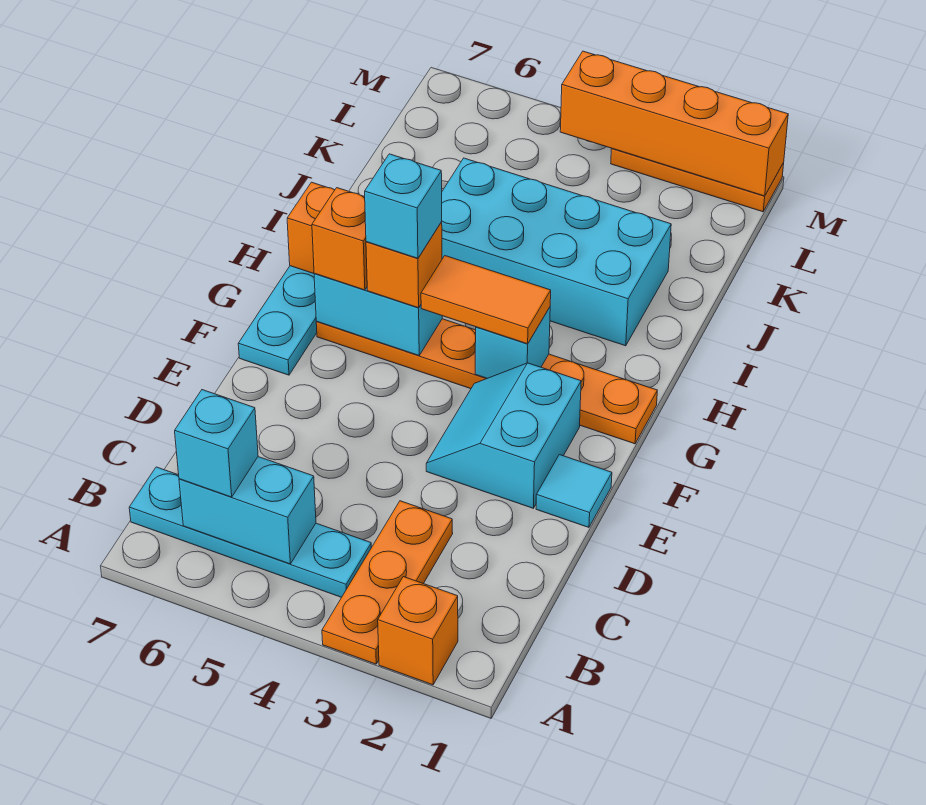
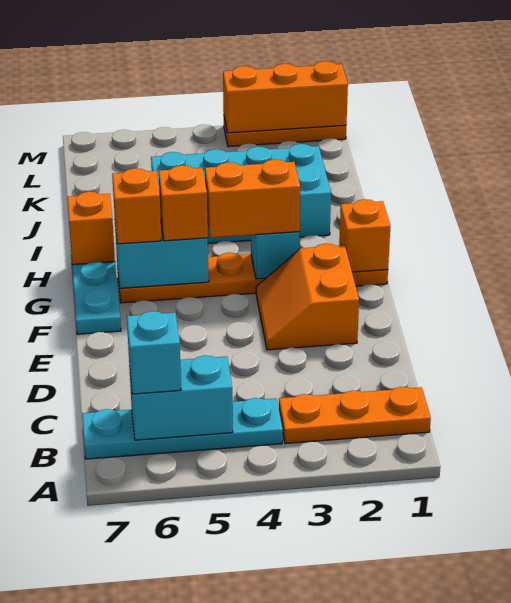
orange 1x1 brick [378,577,458,685] -> orange 1x1 brick moved to [339,199,390,272]
orange 1x3 plate [322,501,453,664] -> orange 1x3 plate turned to [279,387,431,444]
cyan 1x1 tile [536,455,612,527] -> none
cyan 2x2 slope [426,363,581,508] -> orange 2x2 slope [256,243,359,350]
orange 1x2 tile [421,256,551,344] -> orange 1x2 brick [205,159,300,238]
cyan 1x1 brick [365,154,442,258] -> none
orange 1x4 brick [560,51,788,196] -> orange 1x3 brick [223,61,348,133]

